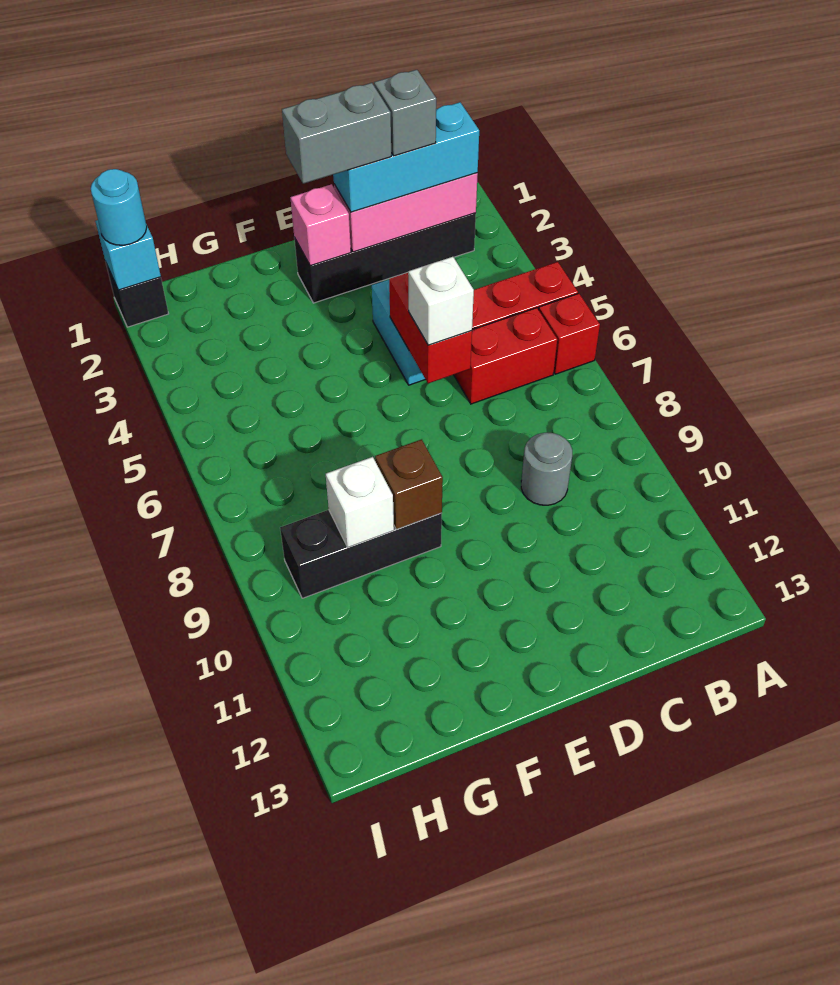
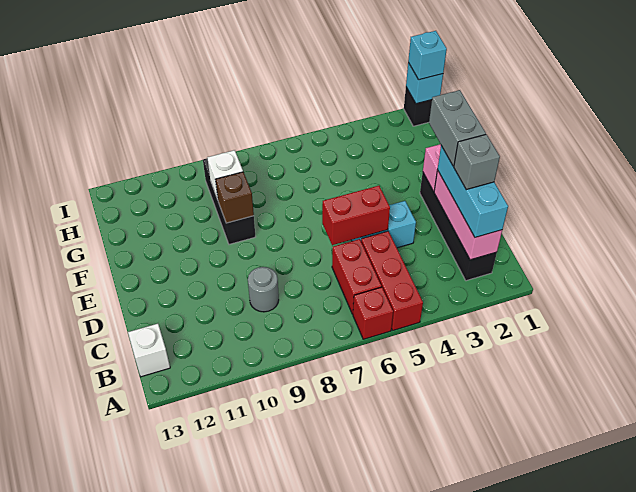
white 1x1 brick [408,257,474,345] -> white 1x1 brick moved to [128,324,170,377]
cyan 1x1 round brick [91,169,147,245] -> cyan 1x1 brick [408,31,447,80]

